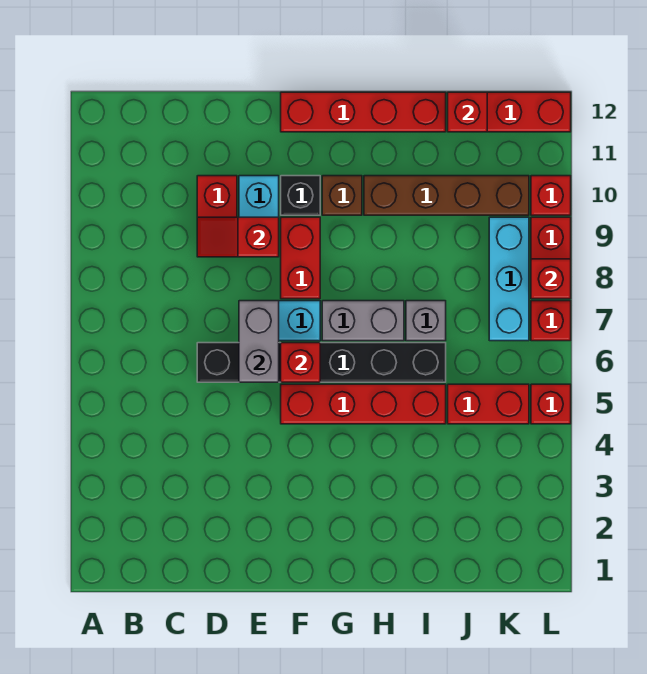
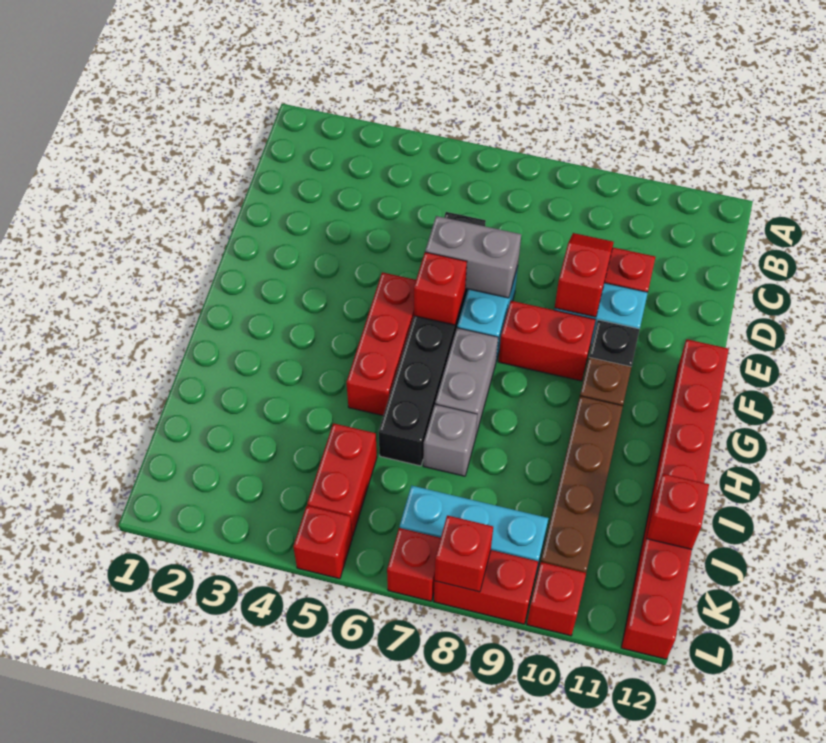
red 1x4 brick [281,384,446,424] -> red 1x3 brick [346,272,416,416]

